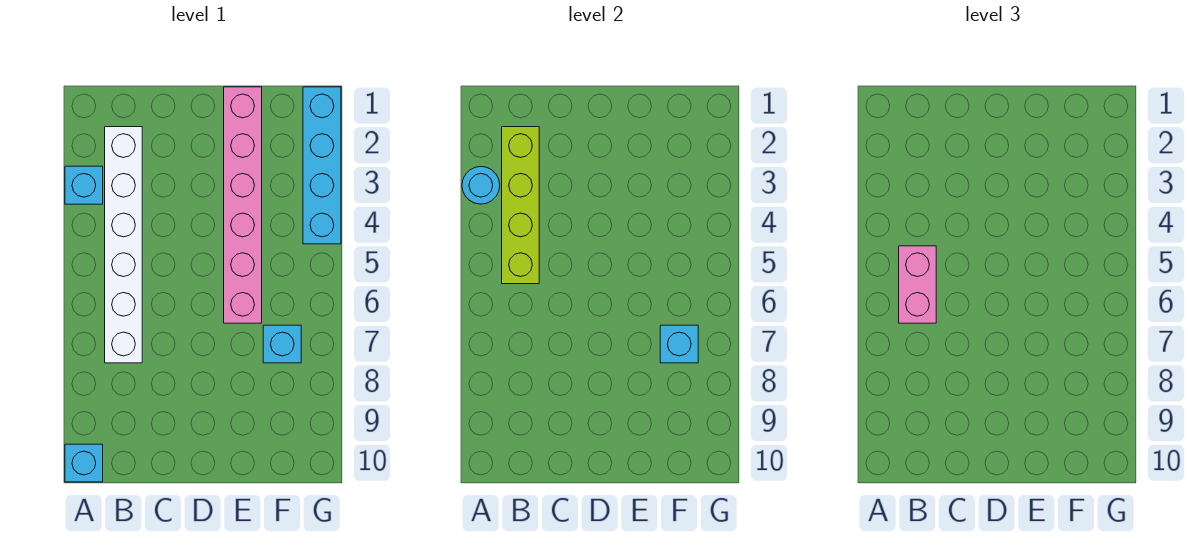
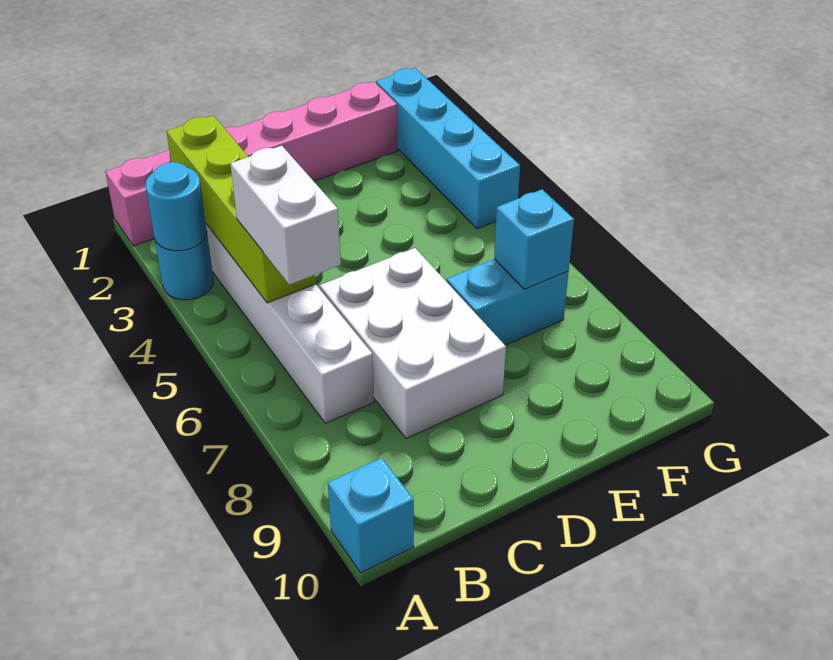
cyan 1x1 brick [65,166,103,204] -> cyan 1x1 round brick [155,234,213,300]
pink 1x2 brick [899,246,936,323] -> white 1x2 brick [230,146,341,285]
none -> white 2x3 brick [320,248,506,438]
pink 1x6 brick [224,87,262,323] -> pink 1x6 brick turned to [106,82,398,246]
cyan 1x1 brick [263,325,301,363] -> cyan 1x2 brick [447,259,569,345]

